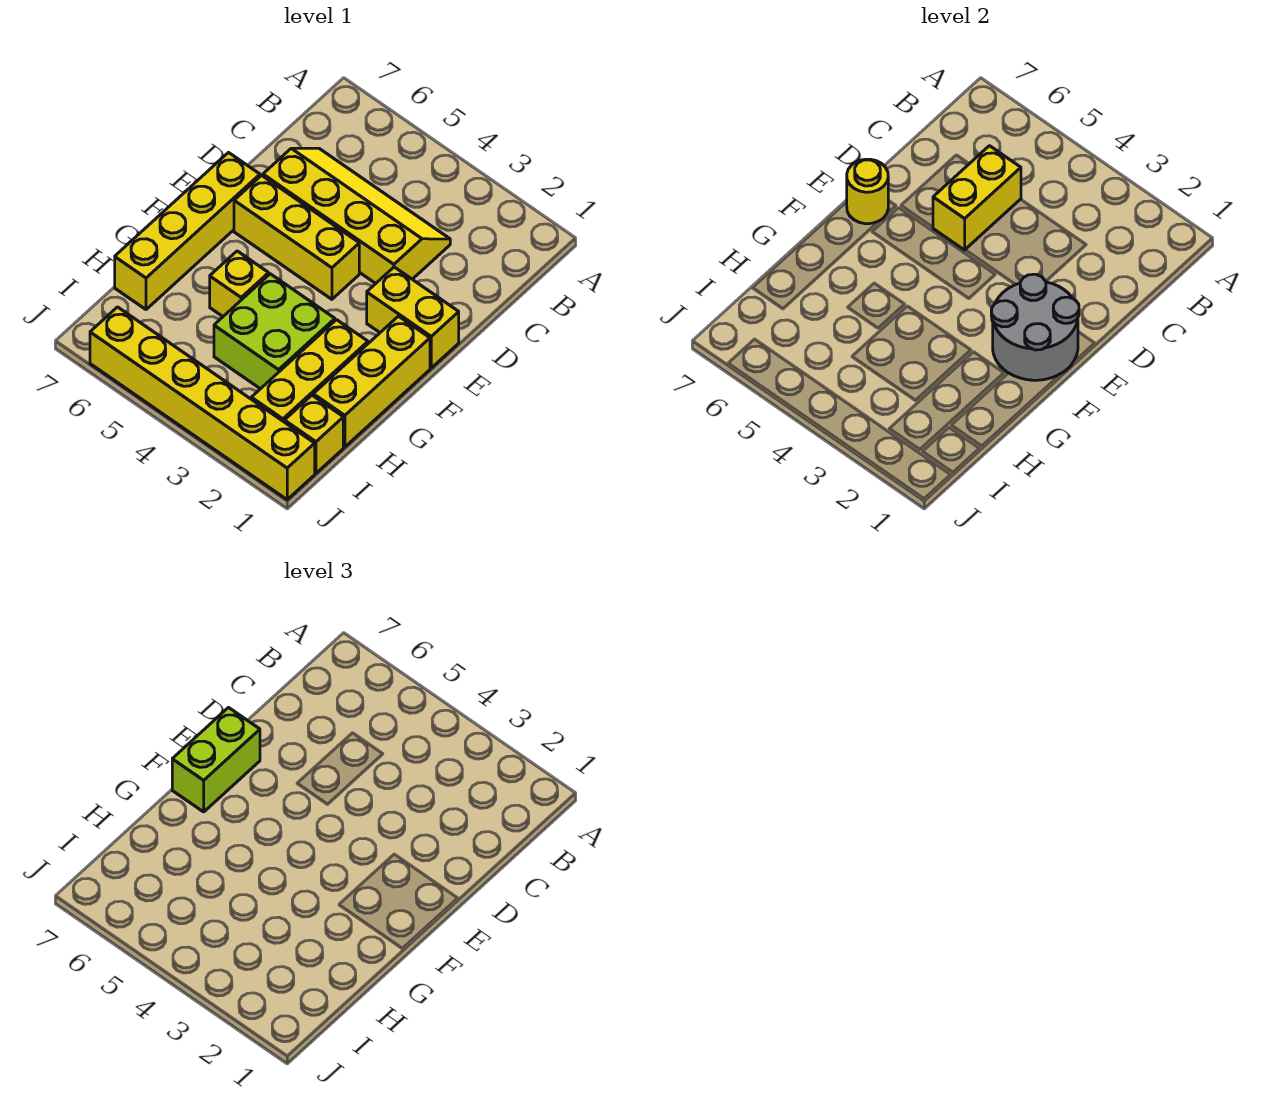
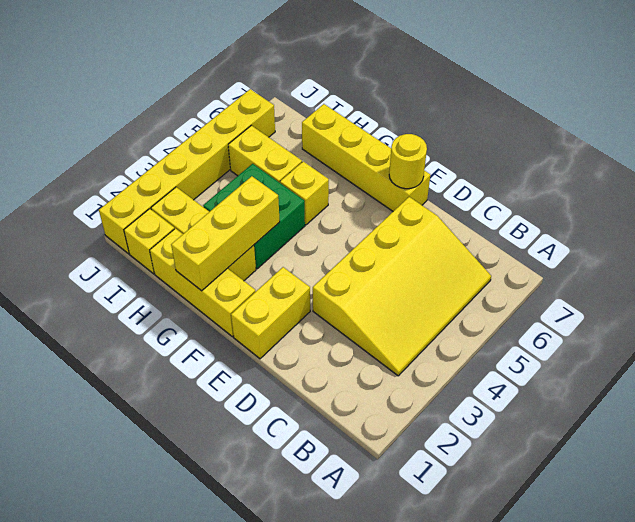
yellow 2x4 slope [263,148,450,283] -> yellow 3x4 slope [313,197,491,376]
yellow 1x2 brick [933,146,1021,250] -> yellow 1x2 brick moved to [228,125,302,183]
grey 2x2 round brick [991,274,1079,380] -> none
yellow 1x3 brick [234,175,359,299] -> yellow 1x3 brick moved to [171,176,280,291]
lime 1x2 brick [172,708,260,812] -> none
lime 2x2 brick [214,274,335,389] -> green 2x2 brick [203,164,305,269]

